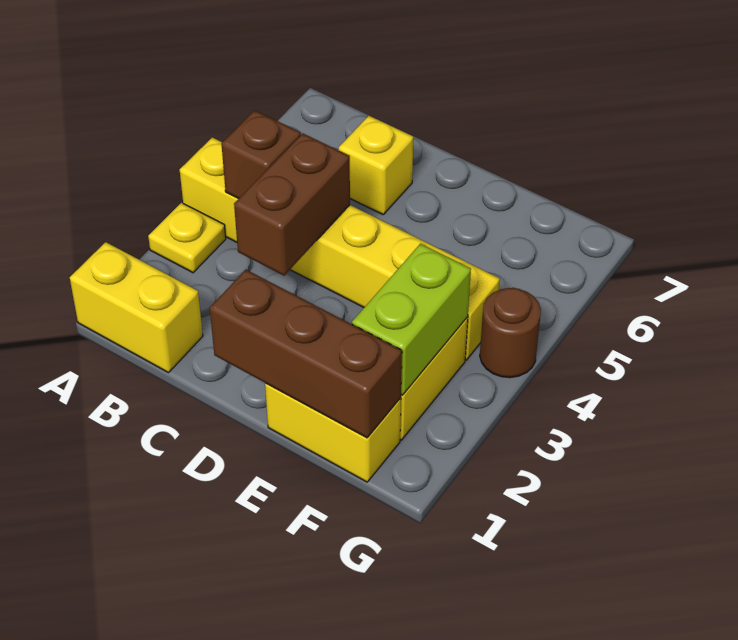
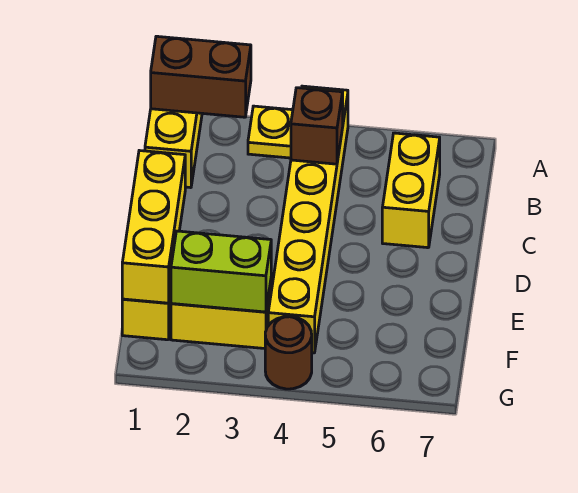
brown 1x2 brick [234,134,350,276] -> brown 1x2 brick moved to [151,36,251,117]
yellow 1x1 brick [339,116,413,214] -> yellow 1x2 brick [382,133,440,248]
brown 1x3 brick [210,270,402,438] -> yellow 1x3 brick [122,151,185,303]

